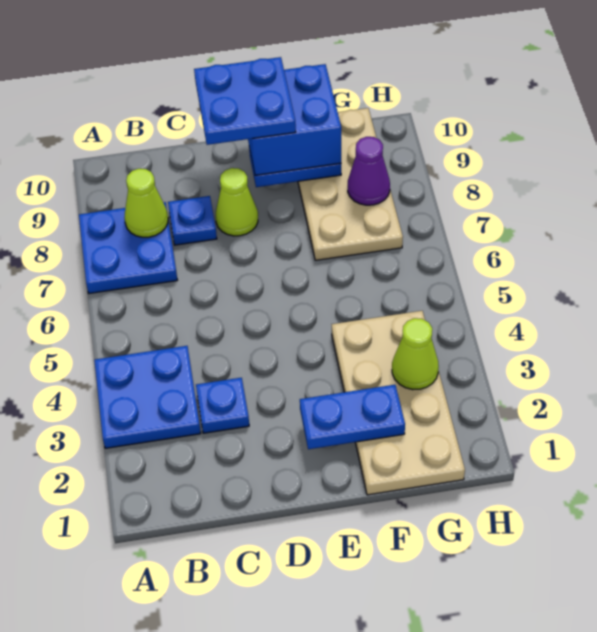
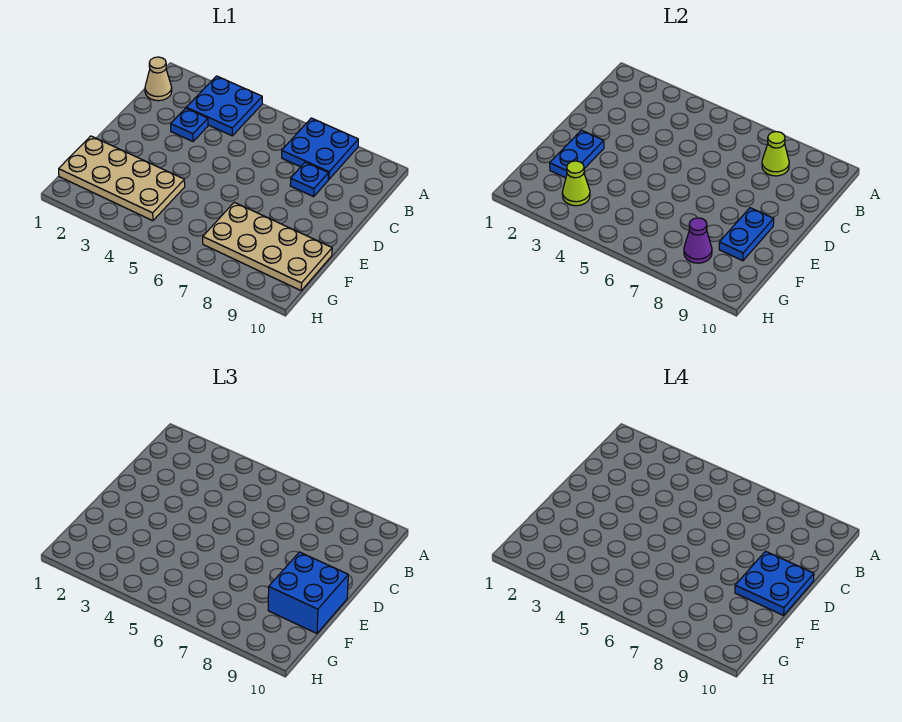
none -> tan 1x1 cone [145,57,172,101]
lime 1x1 cone [216,168,258,236] -> none

